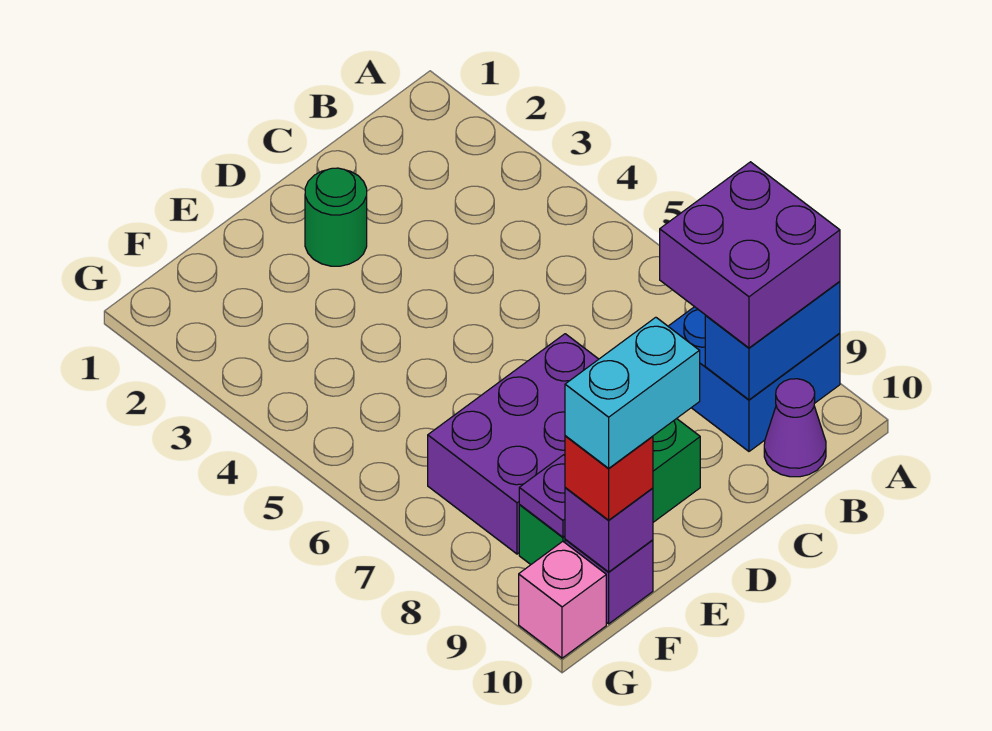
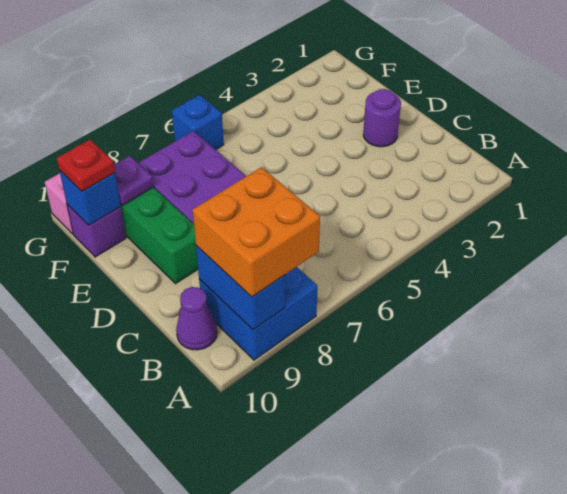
purple 2x2 brick [660,162,840,348] -> orange 2x2 brick [193,167,320,297]
green 1x1 round brick [305,168,367,266] -> purple 1x1 round brick [363,89,401,147]
cyan 1x2 brick [565,317,700,469] -> none
purple 1x1 brick [565,488,653,572] -> blue 1x1 brick [59,170,121,225]
red 1x1 brick [565,436,653,520] -> red 1x1 plate [57,140,115,191]
none -> blue 1x1 brick [172,95,224,150]

